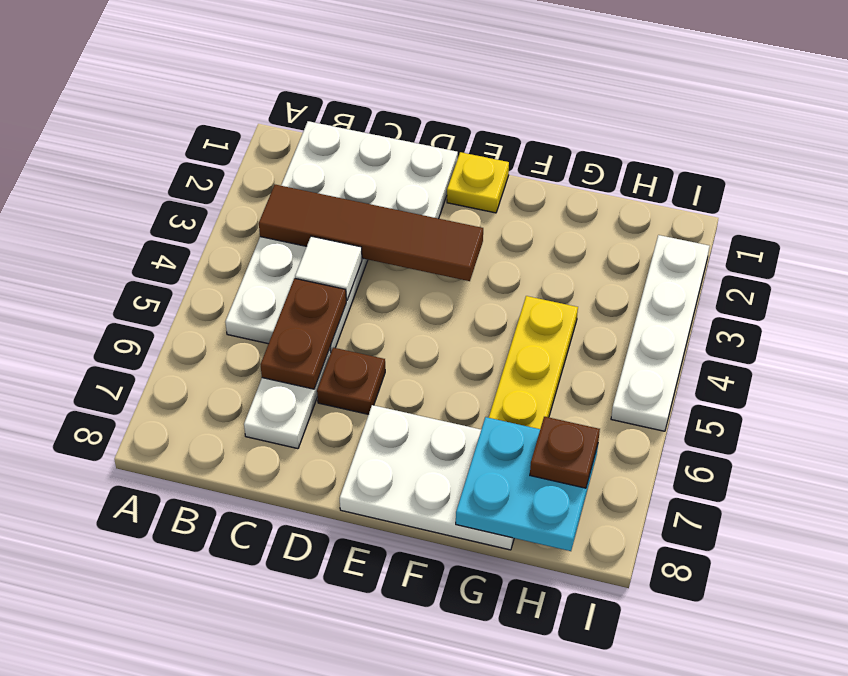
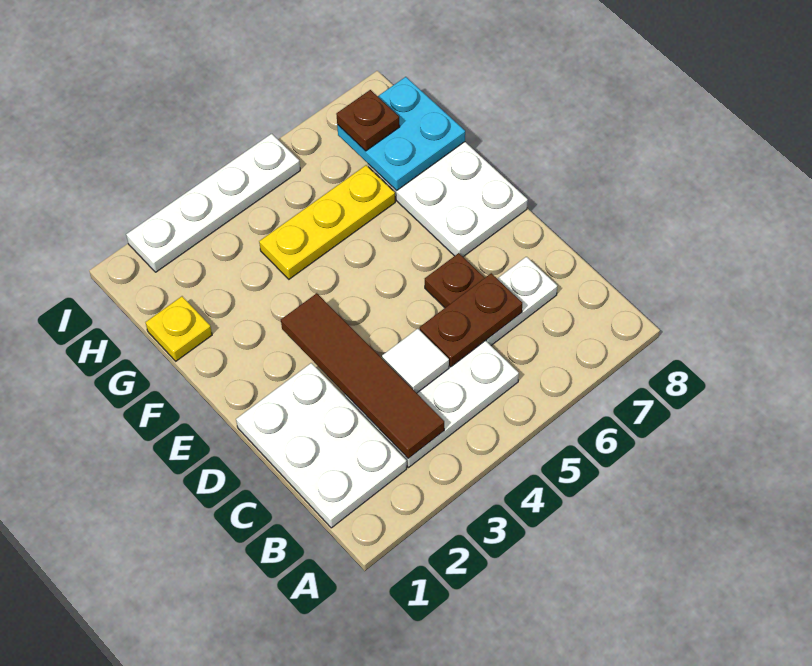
yellow 1x1 plate [447,152,509,213] -> yellow 1x1 plate moved to [146,296,212,361]

